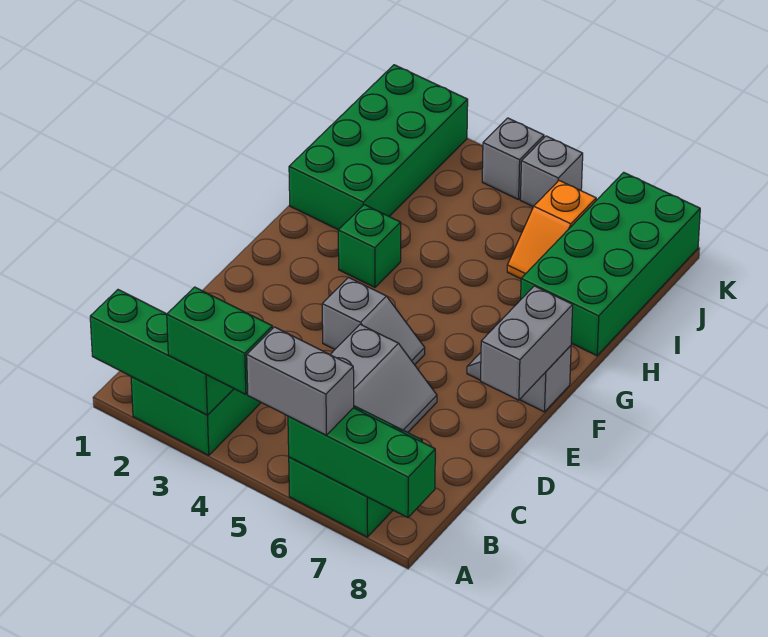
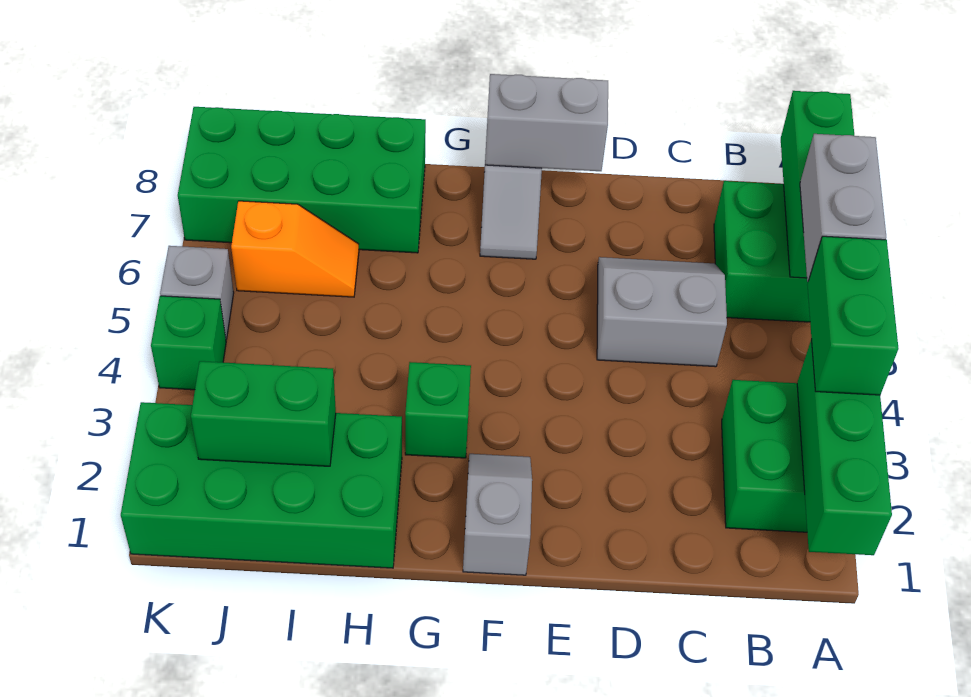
grey 1x2 slope [322,277,425,365] -> grey 1x2 slope moved to [463,454,532,575]
none -> green 1x2 brick [191,361,336,466]
grey 1x1 brick [482,118,544,199] -> green 1x1 brick [151,296,226,390]

